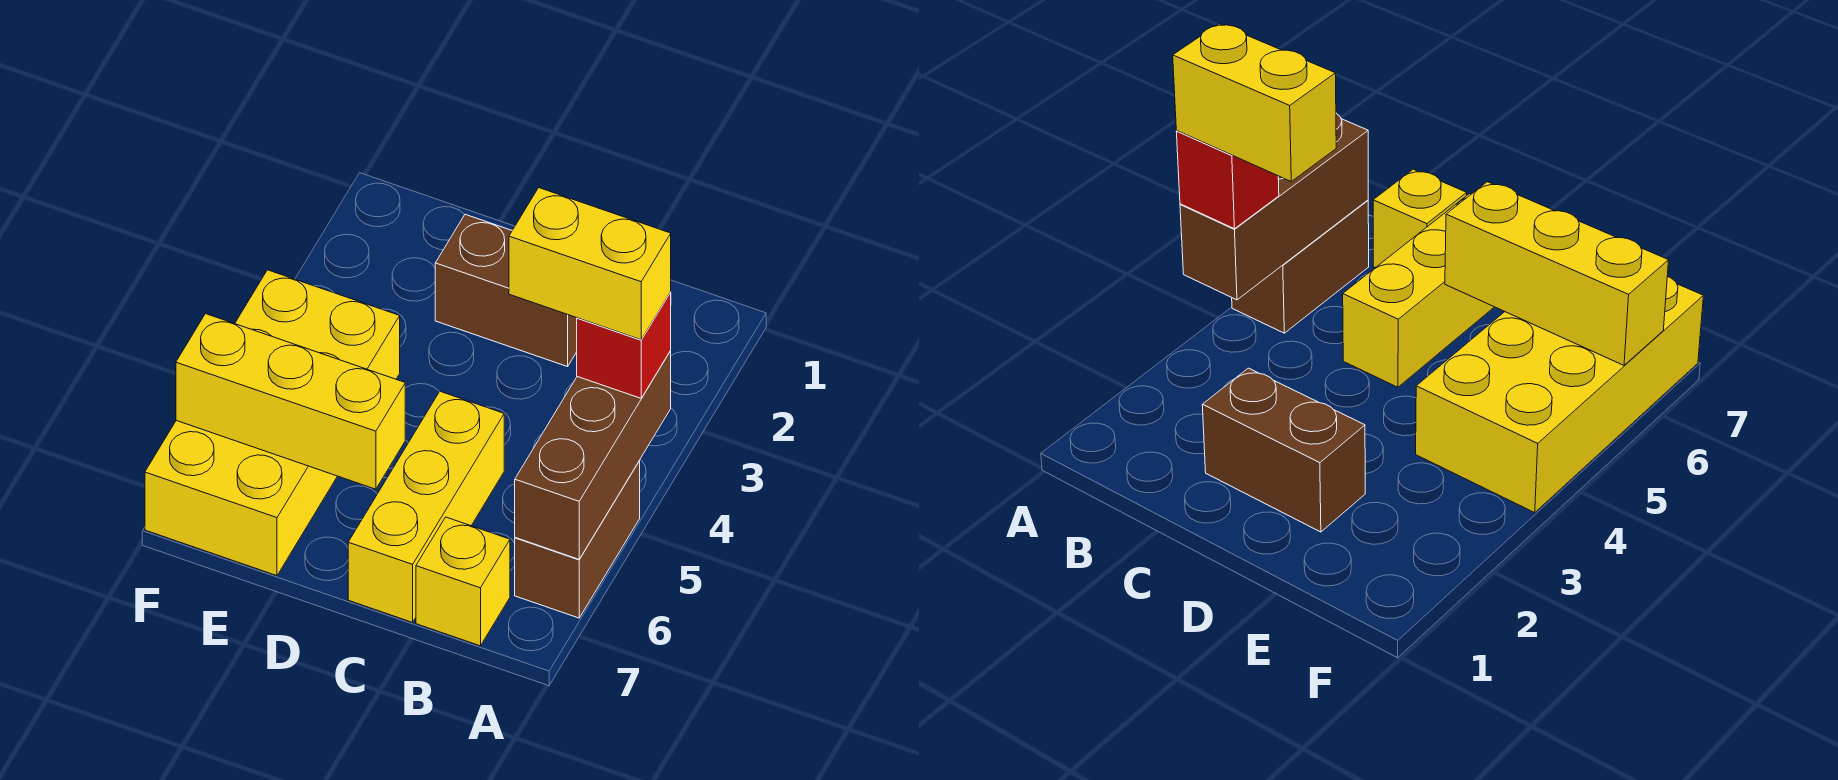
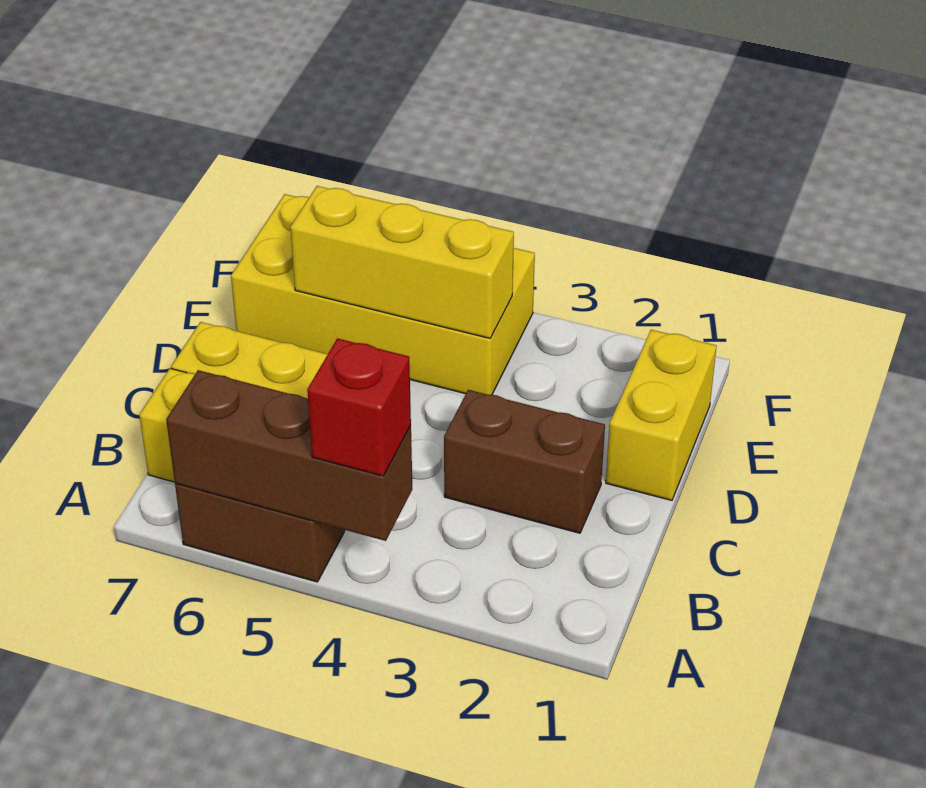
yellow 1x2 brick [509,188,671,340] -> yellow 1x2 brick moved to [606,330,716,500]
brown 1x2 brick [435,214,577,367] -> brown 1x2 brick turned to [444,390,605,533]
yellow 1x3 brick [176,314,405,489] -> yellow 1x3 brick turned to [290,186,514,338]

